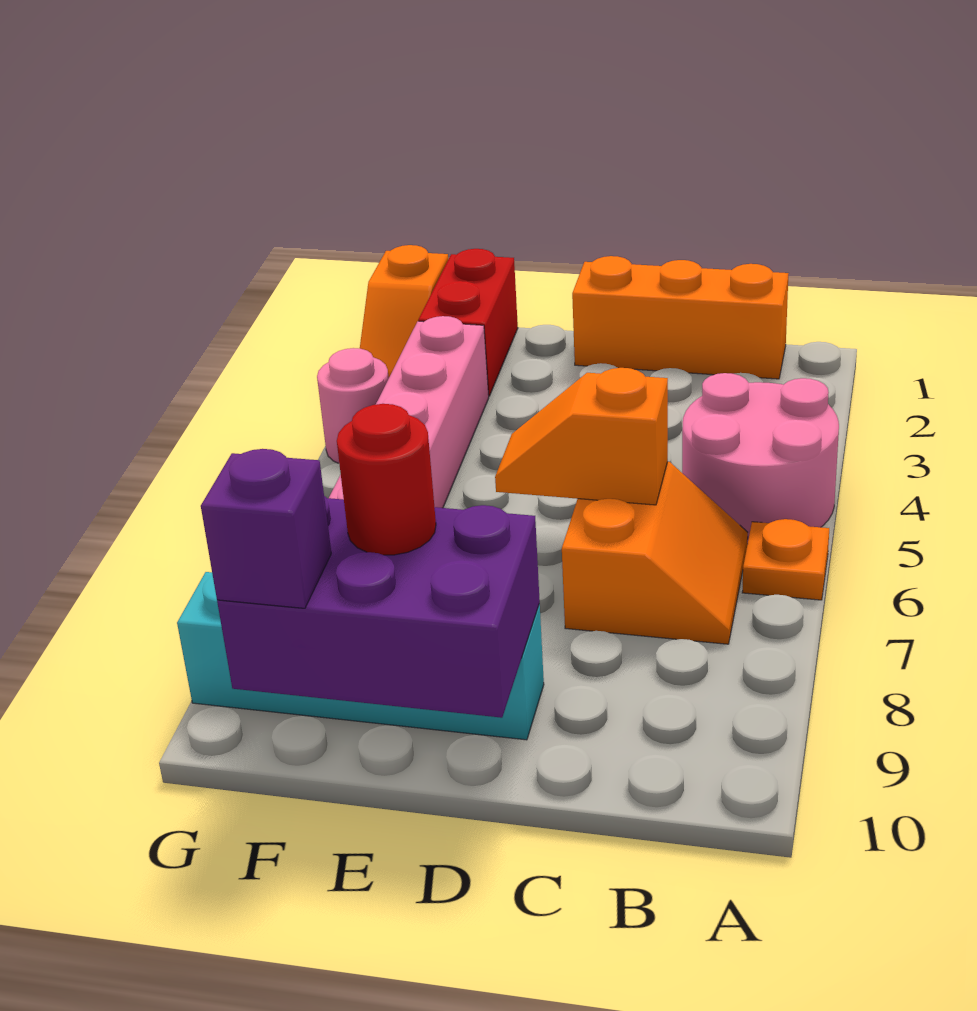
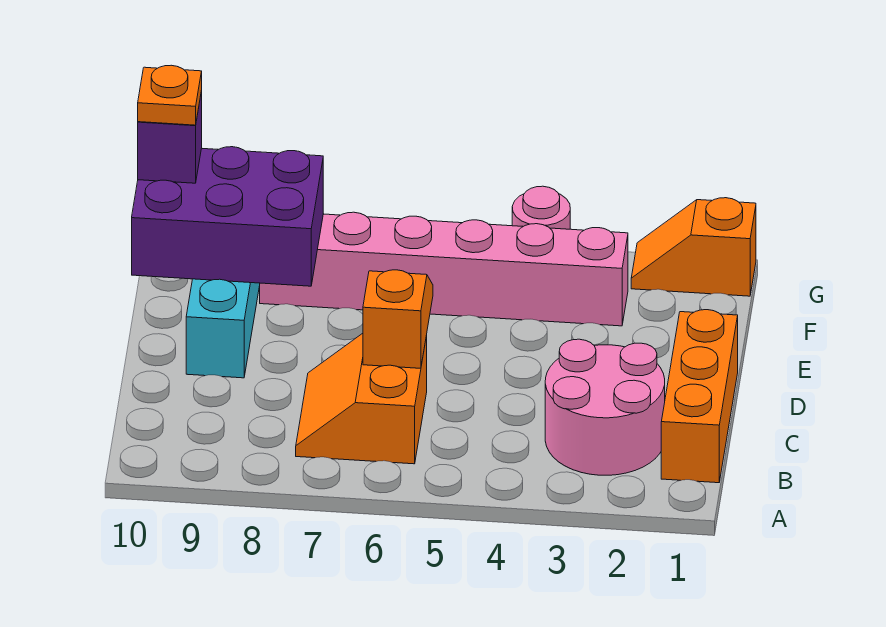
pink 2x2 round brick [682,373,839,544] -> pink 2x2 round brick moved to [545,339,665,475]
orange 1x1 plate [742,519,829,600] -> orange 1x1 plate moved to [138,65,202,125]
orange 2x2 slope [562,462,748,644] -> orange 2x2 slope turned to [296,333,427,464]
purple 2x3 brick [217,496,540,718] -> purple 2x3 brick turned to [132,147,323,286]
red 1x1 round brick [337,404,436,555] -> none
red 1x2 brick [418,249,518,396] -> none

